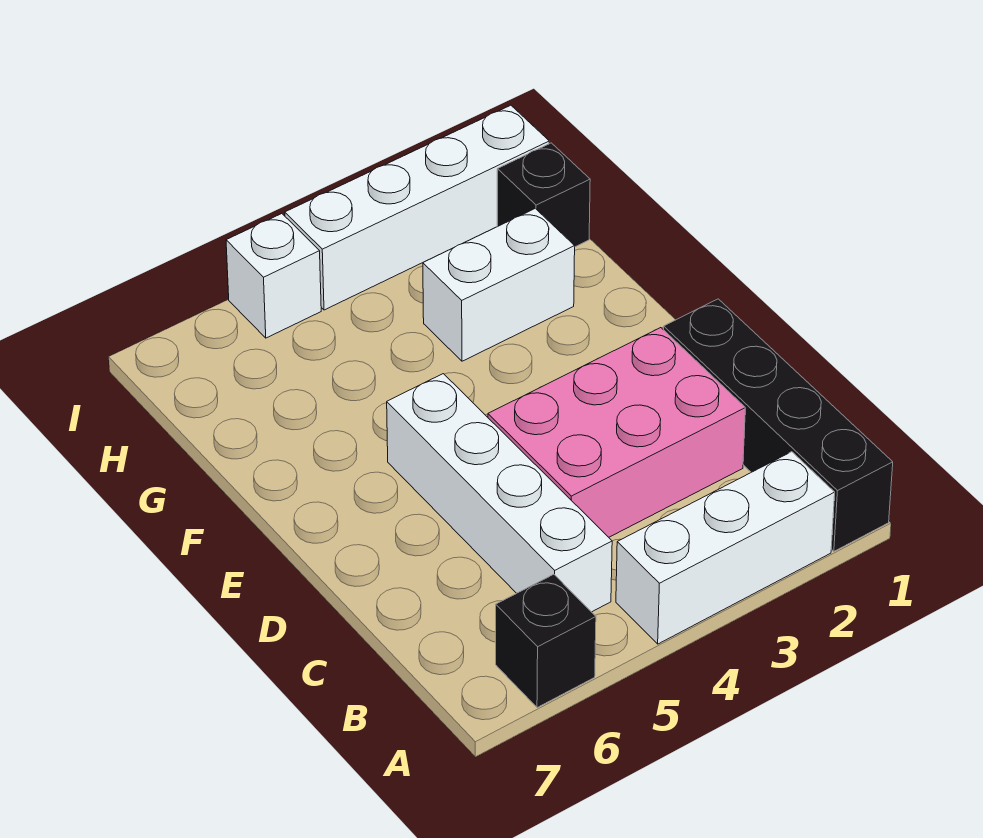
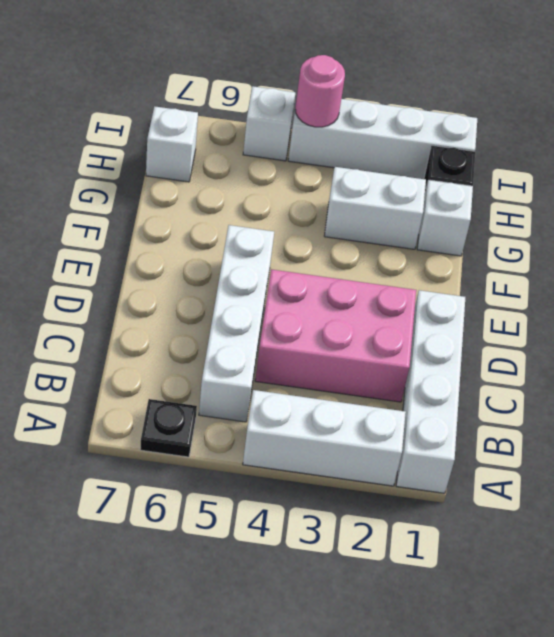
black 1x4 brick [664,299,893,551] -> white 1x4 brick [396,290,465,493]
black 1x1 brick [496,574,596,708] -> black 1x1 plate [140,399,197,457]
none -> white 1x1 brick [417,180,473,256]
none -> white 1x1 brick [146,106,198,182]
none -> pink 1x1 round brick [295,55,345,127]

